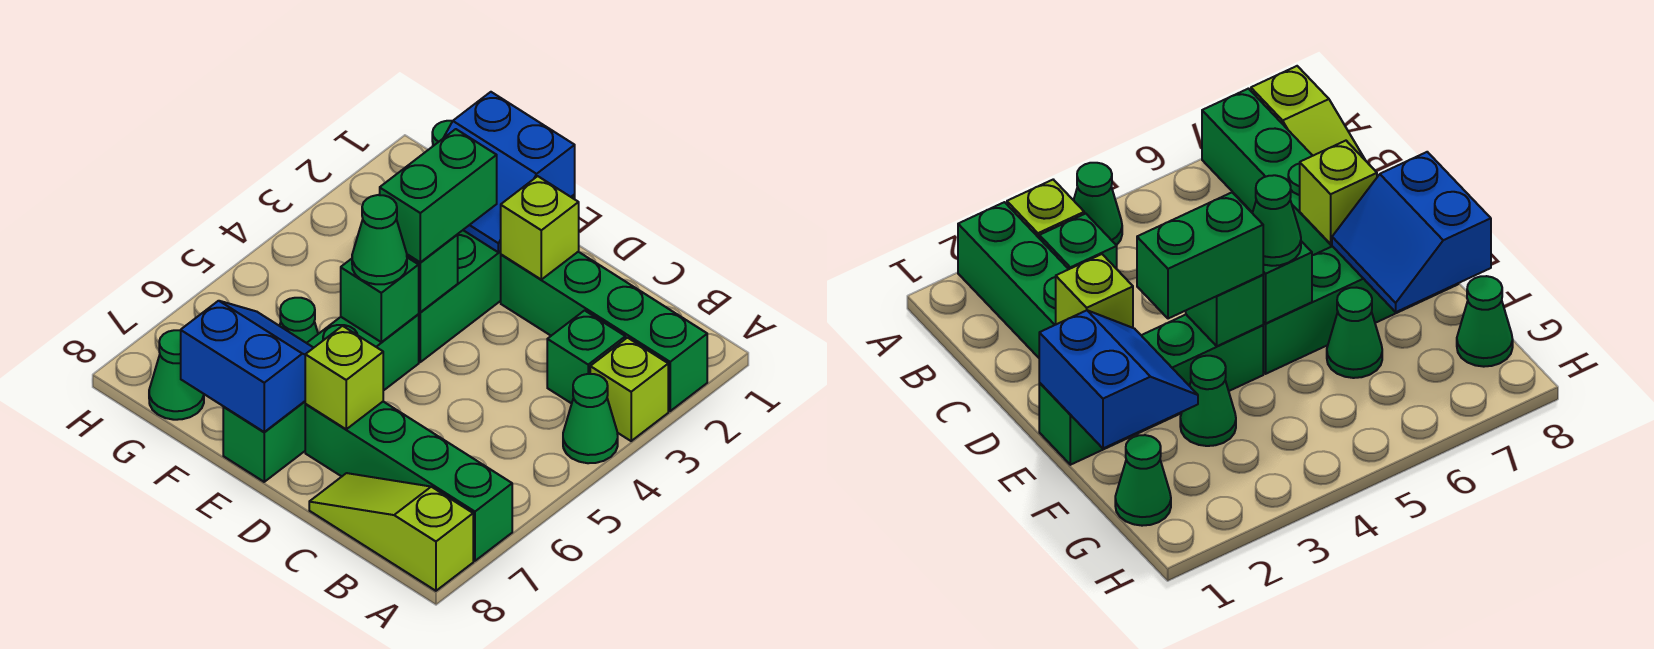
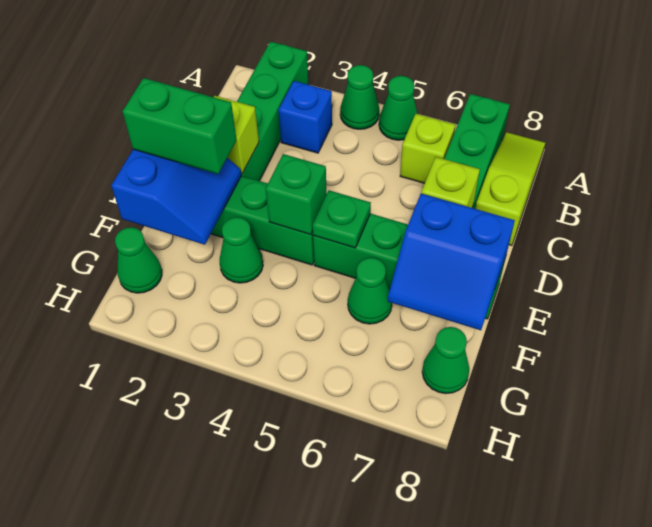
lime 1x1 brick [590,338,668,441] -> lime 1x1 brick moved to [400,114,455,183]
lime 1x3 slope [309,473,473,591] -> lime 1x3 slope turned to [475,132,545,246]
green 1x1 brick [547,310,625,403] -> blue 1x1 brick [278,81,332,153]
green 1x2 brick [380,129,497,262] -> green 1x2 brick moved to [122,78,236,174]
green 1x1 brick [341,258,419,342] -> green 1x1 plate [313,190,371,248]
green 1x1 cone [352,195,407,284] -> green 1x1 cone moved to [379,76,417,140]
blue 2x2 slope [181,301,313,432] -> blue 2x2 slope turned to [388,194,515,330]

